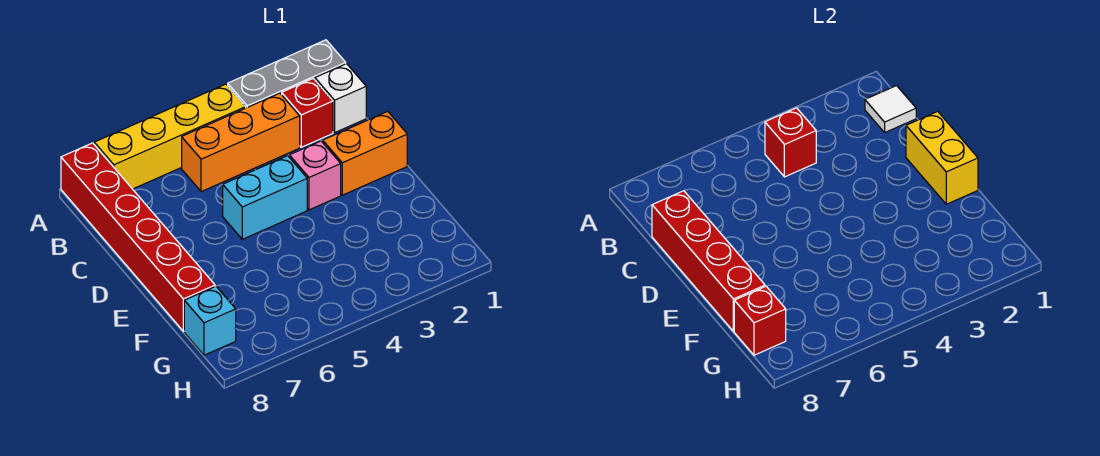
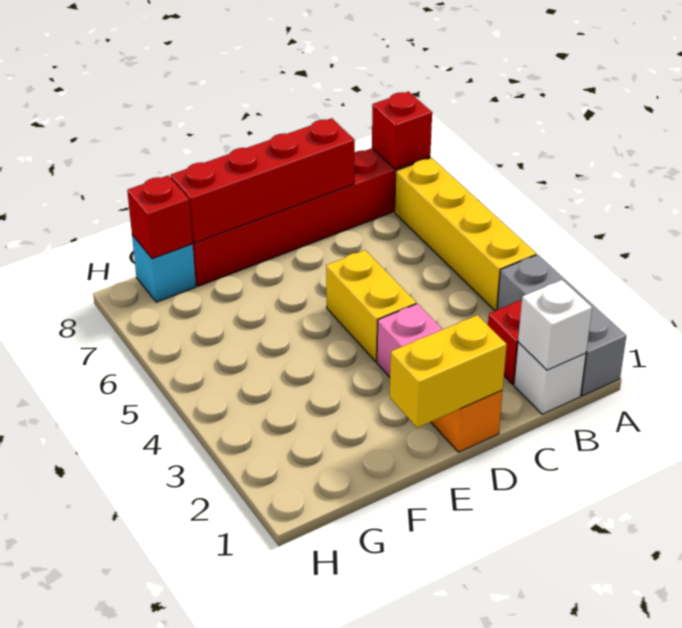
white 1x1 tile [865,86,916,132] -> white 1x1 brick [518,280,592,370]
orange 1x3 brick [182,93,300,192] -> none
red 1x1 brick [765,108,816,177] -> red 1x1 brick moved to [372,91,432,169]
cyan 1x2 brick [223,156,307,239] -> yellow 1x2 brick [326,250,416,362]

